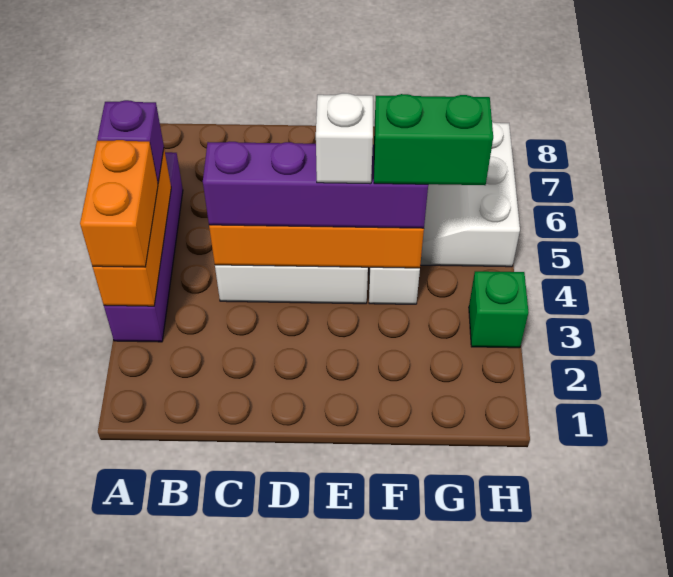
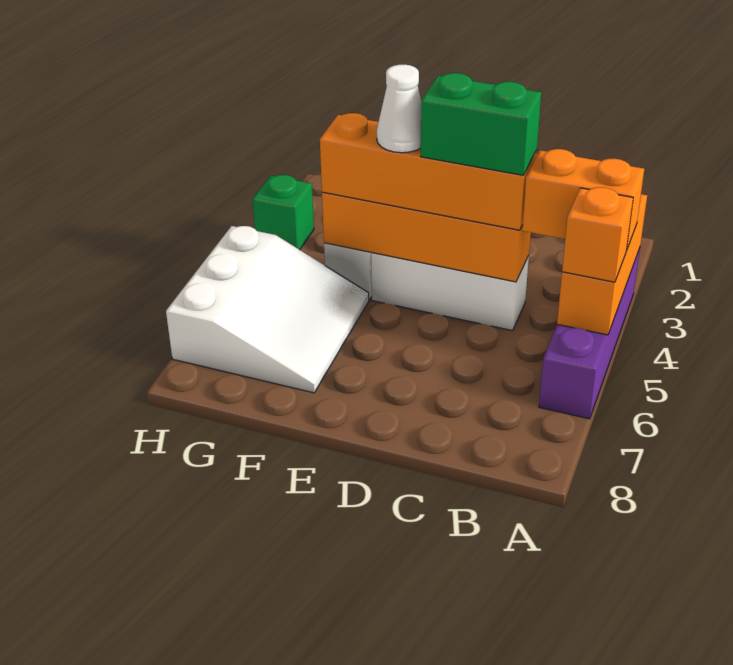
orange 1x2 brick [80,140,158,267] -> orange 1x2 brick turned to [522,149,644,251]
purple 1x1 brick [97,100,164,183] -> orange 1x1 brick [562,187,633,282]
purple 1x4 brick [203,142,428,228] -> orange 1x4 brick [320,113,537,230]
white 1x1 brick [316,93,373,184] -> white 1x1 cone [377,65,421,153]
green 1x2 brick [374,94,493,185] -> green 1x2 brick moved to [421,73,541,175]

